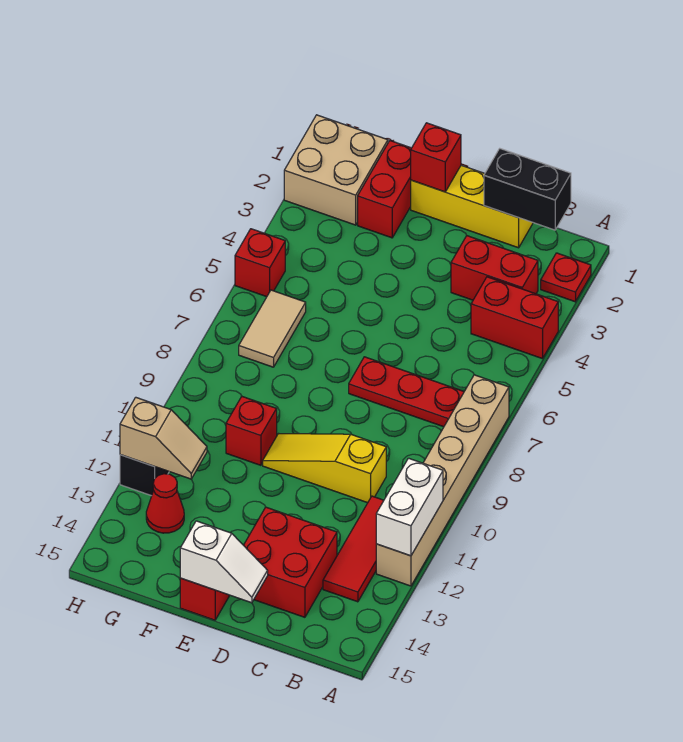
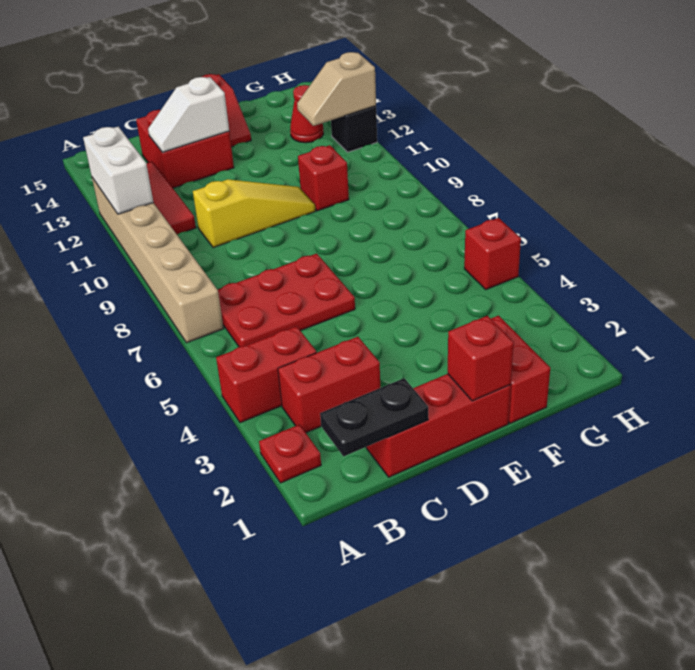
black 1x2 brick [484,149,571,230] -> black 1x2 plate [320,378,428,456]
red 1x3 plate [349,357,464,427] -> red 2x3 plate [218,254,355,347]
yellow 1x3 brick [411,165,533,248] -> red 1x3 brick [366,374,511,477]
white 1x2 slope [180,521,268,603] -> white 1x2 slope moved to [148,77,229,152]
tan 2x2 brick [284,115,388,225] -> none
tan 1x2 tile [239,290,306,367] -> none

